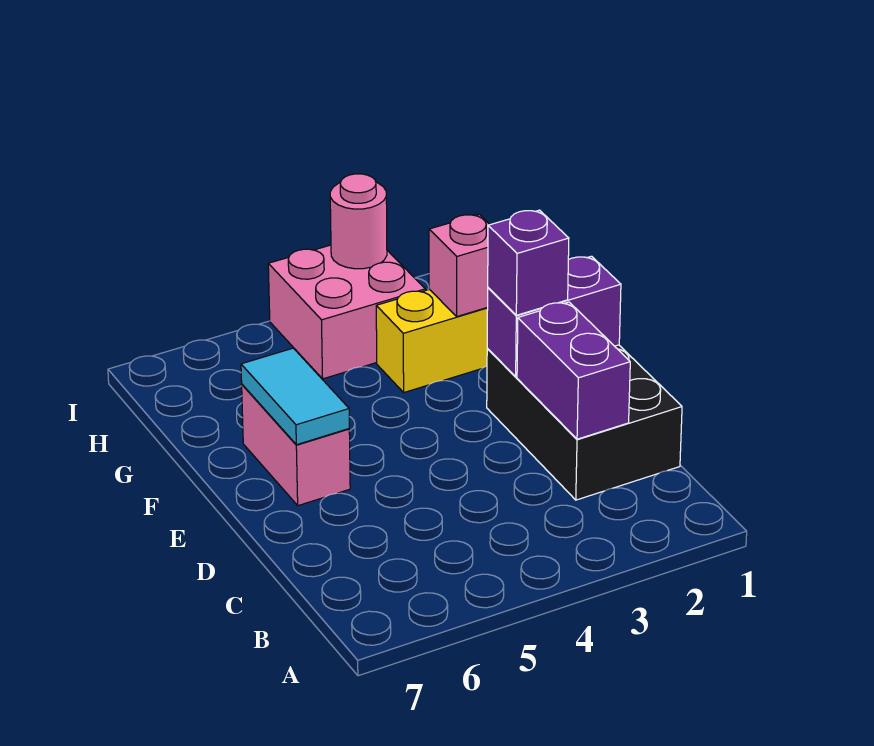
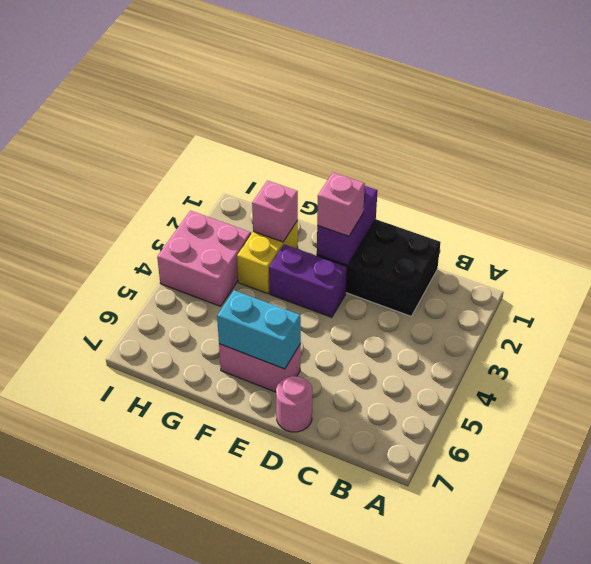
purple 1x2 brick [517,302,630,439] -> purple 1x2 brick moved to [269,244,347,317]
purple 1x1 brick [488,210,569,315] -> pink 1x1 brick [317,173,365,236]
cyan 1x2 tile [241,348,349,445] -> cyan 1x2 brick [217,290,301,369]
pink 1x1 round brick [330,174,387,269] -> pink 1x1 round brick moved to [276,376,312,432]

